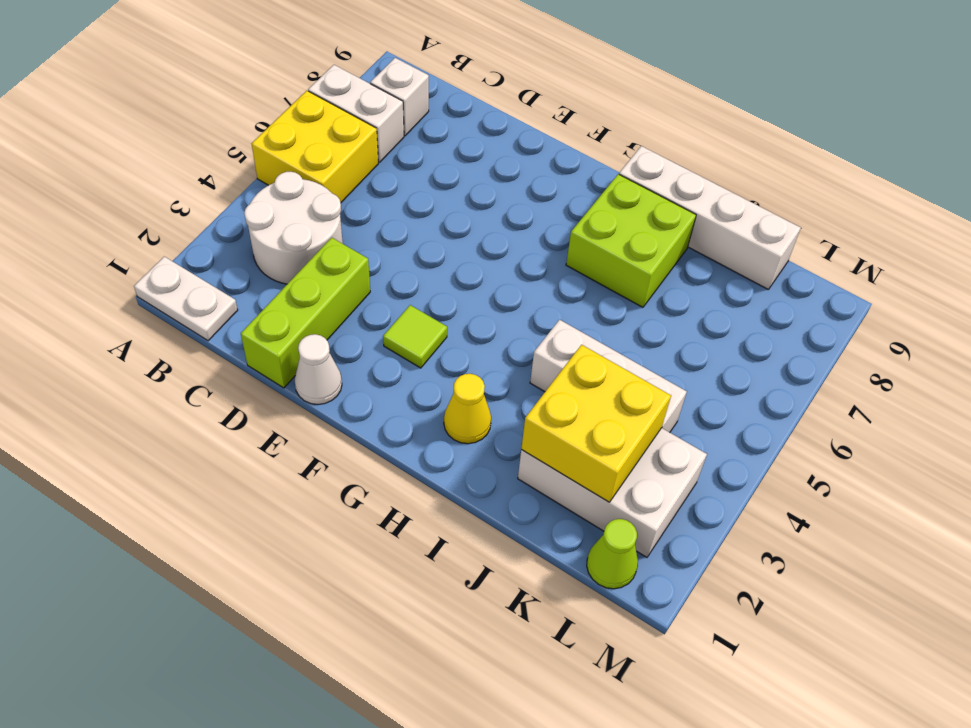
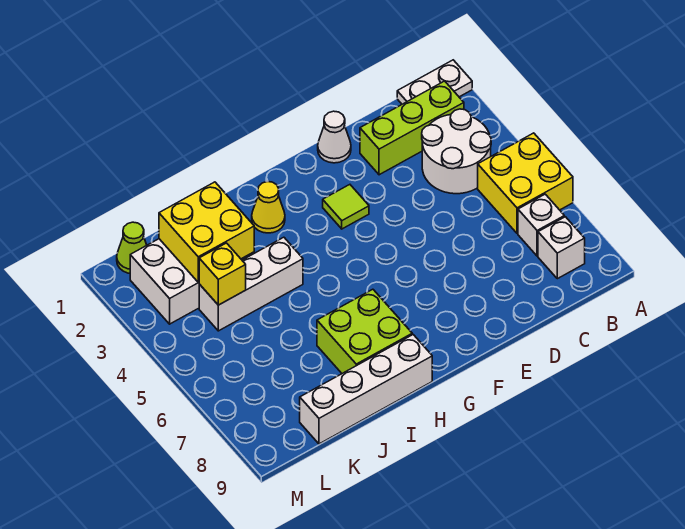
white 1x2 brick [308,65,404,162] -> white 1x1 brick [518,194,564,256]
lime 1x3 brick [241,238,370,388] -> lime 1x3 brick turned to [360,81,464,175]
none -> yellow 1x1 brick [199,243,246,305]

